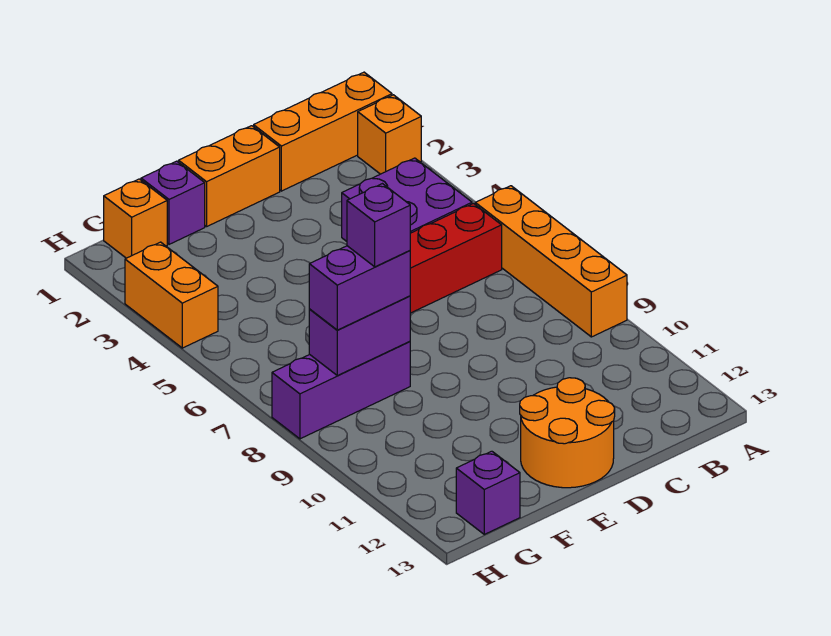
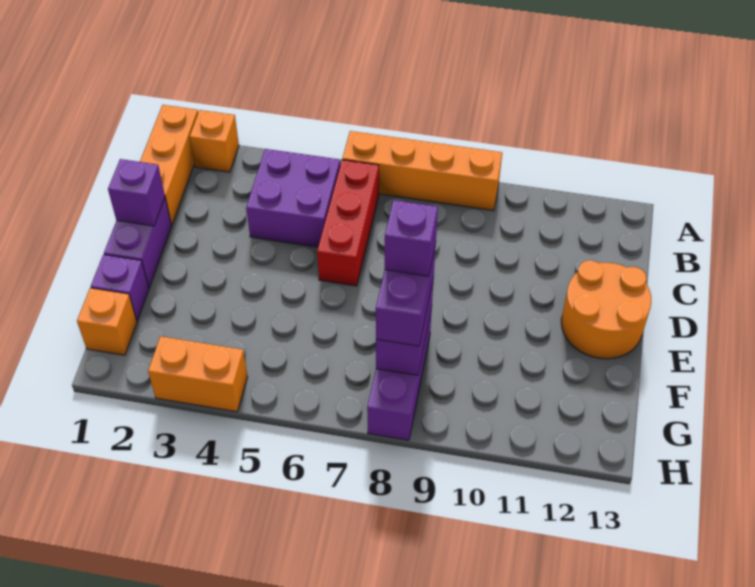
orange 1x2 brick [179,126,280,227] -> purple 1x2 brick [104,198,172,288]
purple 1x1 brick [456,451,520,534] -> purple 1x1 brick moved to [108,159,165,226]

